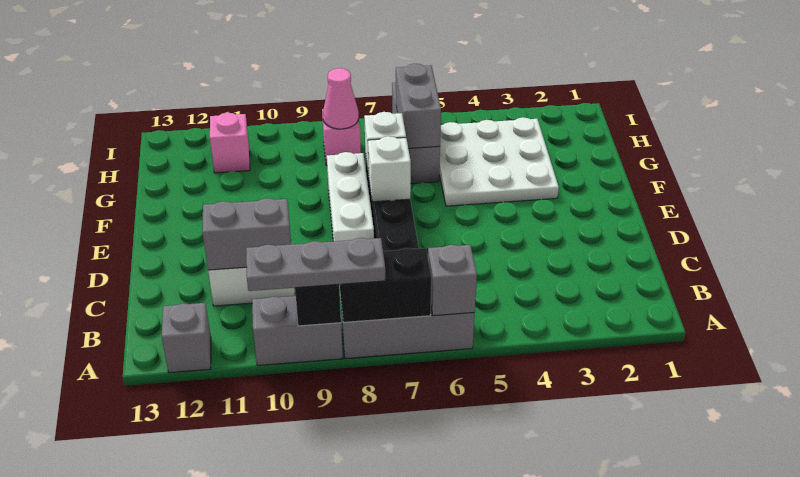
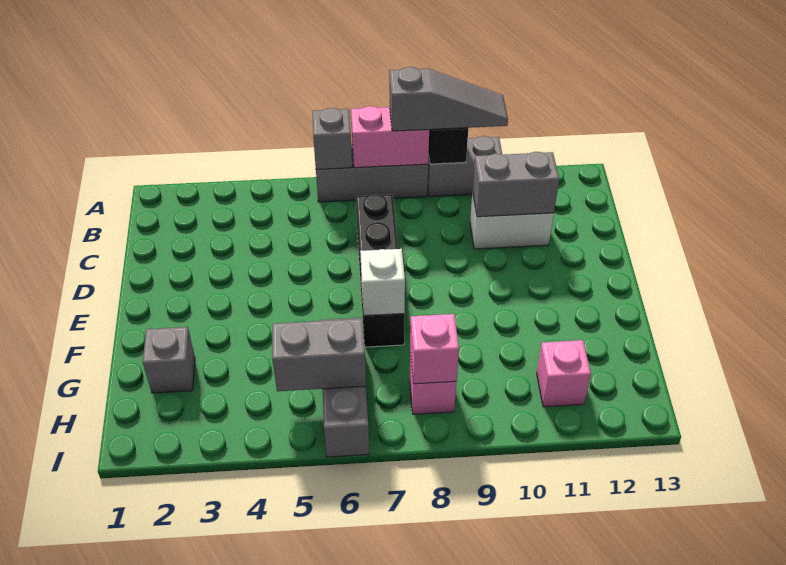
black 1x2 brick [340,248,431,323] -> pink 1x2 brick [351,106,429,168]
grey 1x3 plate [246,238,385,291] -> grey 1x3 slope [389,67,508,131]
grey 1x1 brick [162,303,211,373] -> grey 1x1 brick moved to [143,327,195,393]
white 1x3 brick [327,152,374,241] -> none
white 1x1 brick [368,136,411,202] -> none
white 3x3 plate [439,117,559,206] -> none
grey 1x2 brick [396,64,441,148] -> grey 1x2 brick turned to [272,319,366,391]
pink 1x1 cone [323,68,359,129] -> pink 1x1 brick [410,314,459,384]

